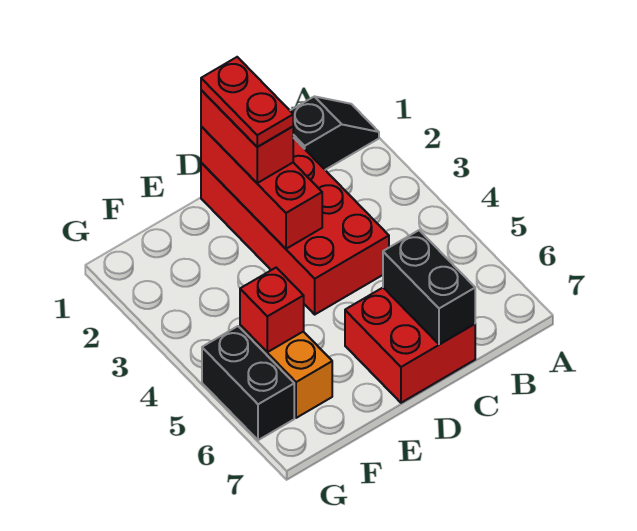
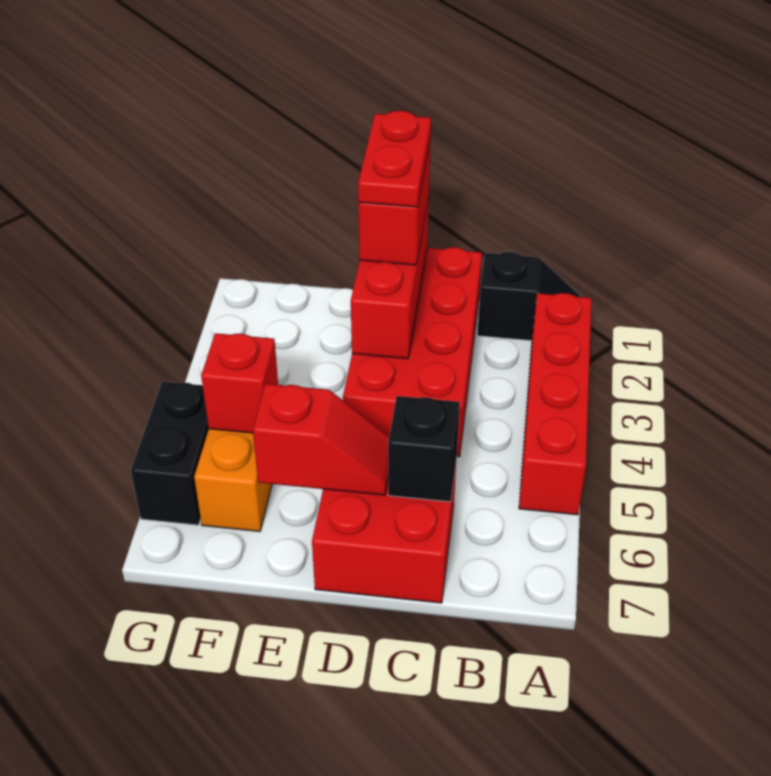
none -> red 1x4 brick [519,293,591,515]
black 1x2 brick [383,230,475,344] -> black 1x1 brick [388,396,460,502]
none -> red 1x2 slope [253,384,389,495]

